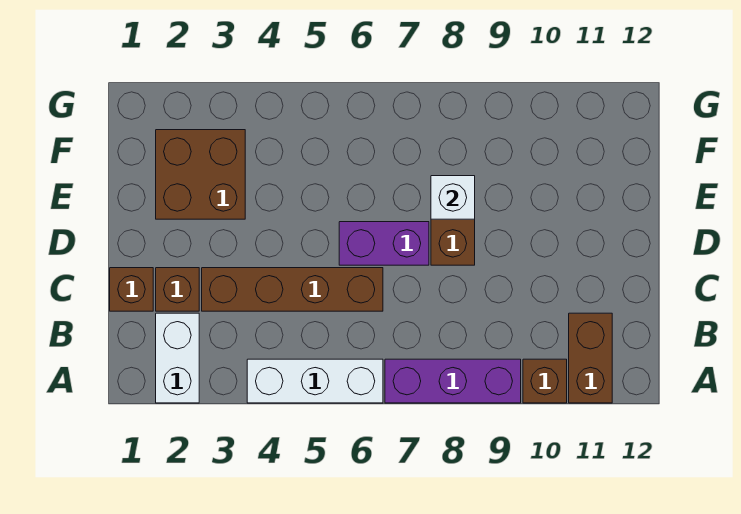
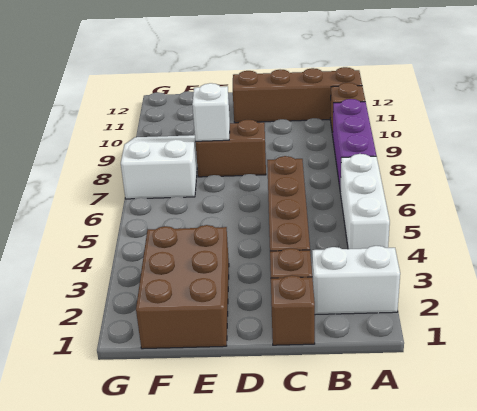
brown 1x2 brick [569,313,612,403] -> brown 1x4 brick [233,67,362,123]
purple 1x2 brick [339,222,429,265] -> none
brown 2x2 brick [156,130,245,219] -> brown 2x3 brick [136,225,229,349]
none -> white 2x3 slope [121,135,197,199]

